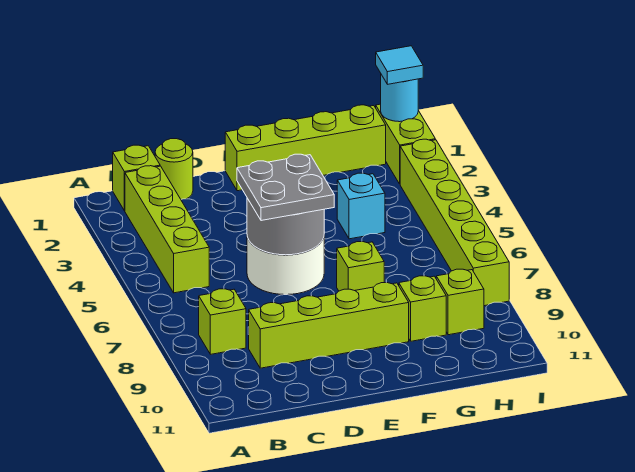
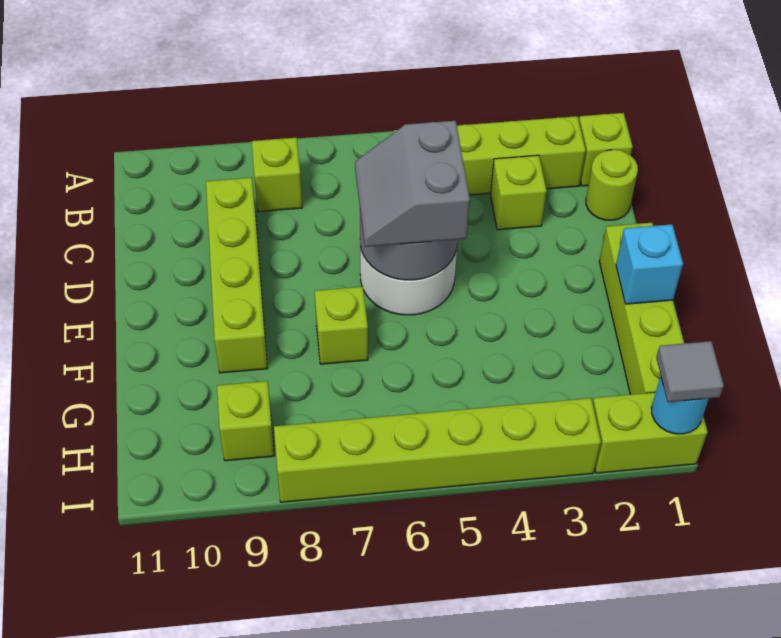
grey 2x2 plate [237,154,334,221] -> grey 2x2 slope [355,121,470,247]
cyan 1x1 brick [337,173,385,239] -> cyan 1x1 brick moved to [616,224,683,304]
lime 1x1 brick [399,276,446,341] -> lime 1x1 brick moved to [491,155,547,230]
cyan 1x1 tile [376,46,423,84] -> grey 1x1 tile [656,341,724,402]

